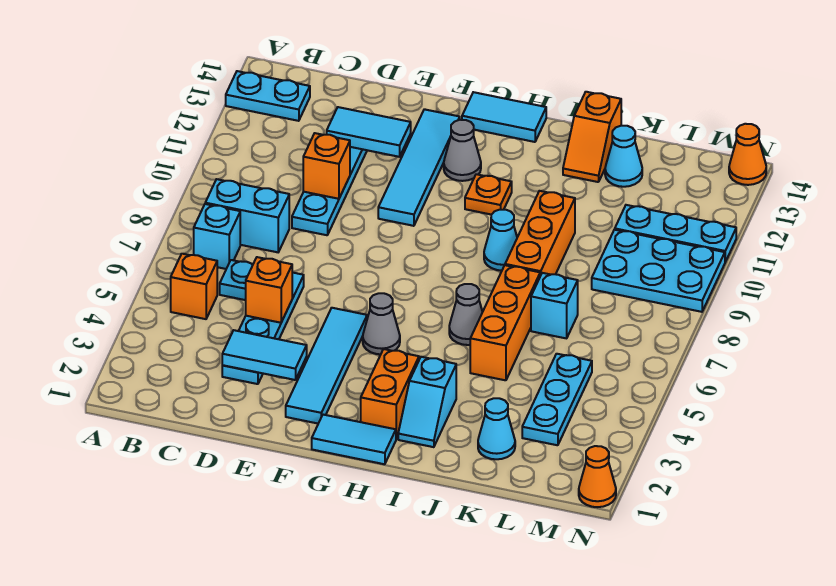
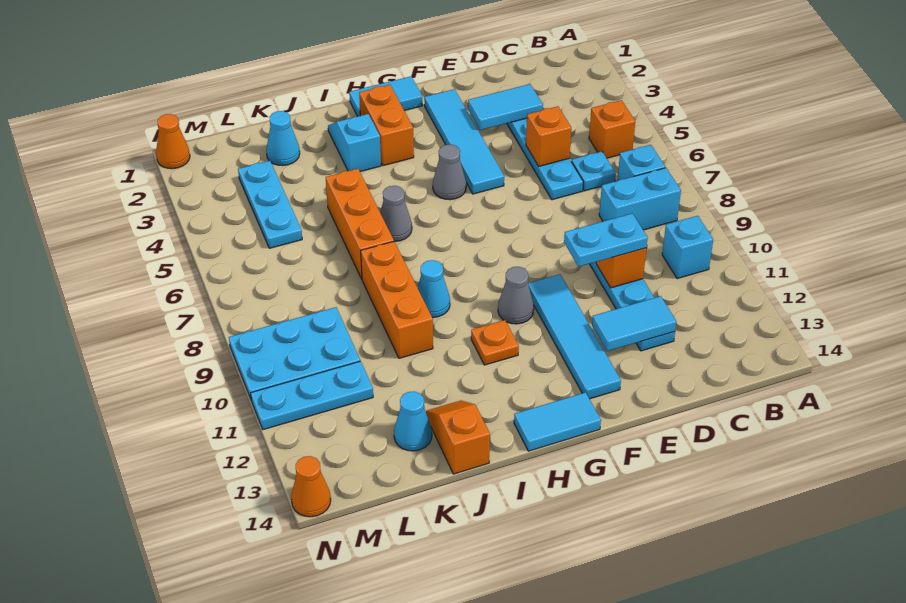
cyan 1x2 plate [226,71,310,121] -> cyan 1x2 plate moved to [564,213,648,267]
grey 1x1 cone [444,120,481,181] -> grey 1x1 cone moved to [498,267,534,324]
cyan 1x1 brick [531,273,578,338] -> cyan 1x1 brick moved to [662,216,713,279]

